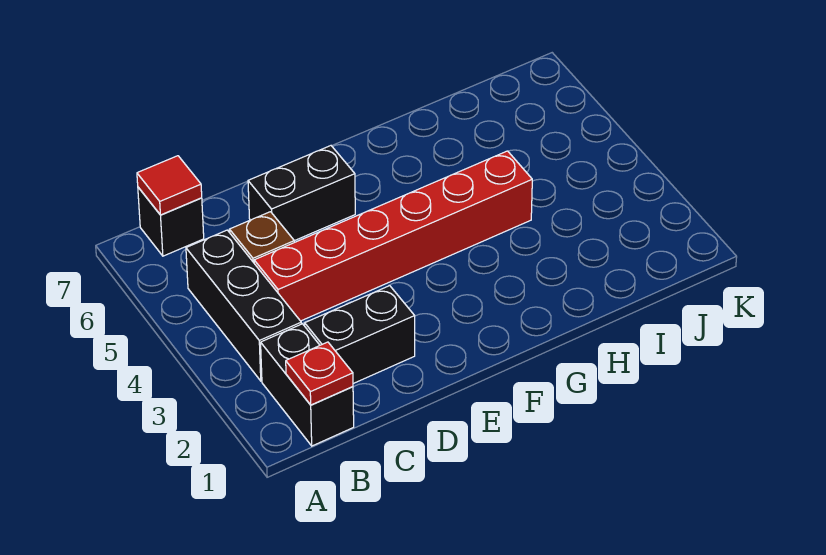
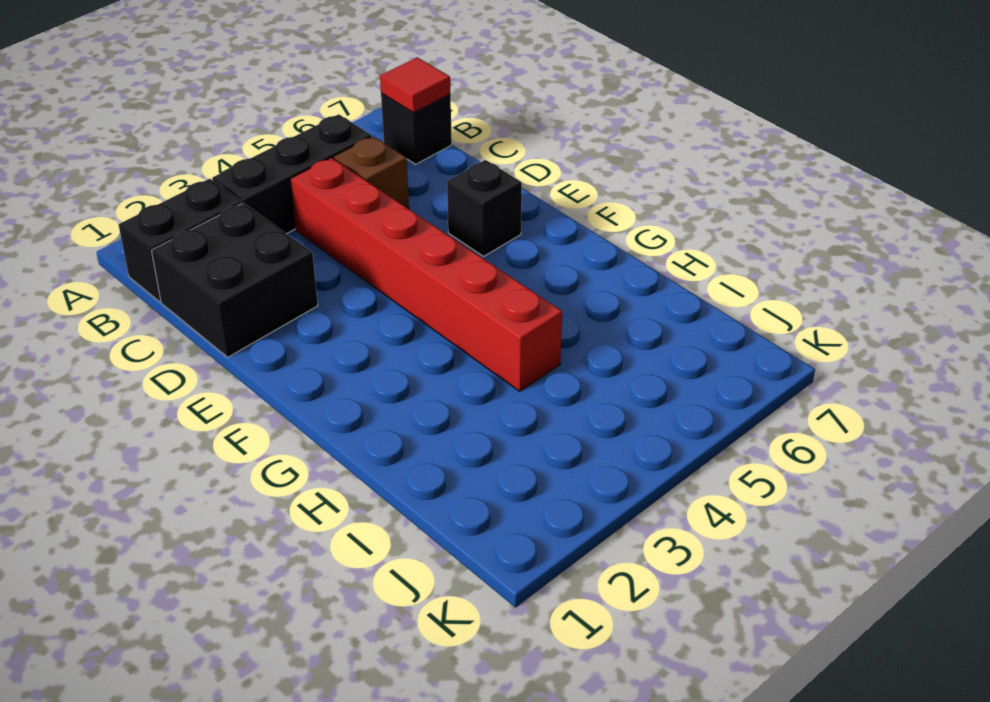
red 1x1 plate [286,342,353,405] -> none
black 1x2 brick [305,286,415,384] -> black 2x2 brick [152,203,318,357]
black 1x2 brick [248,146,355,241] -> black 1x1 brick [447,160,522,256]

